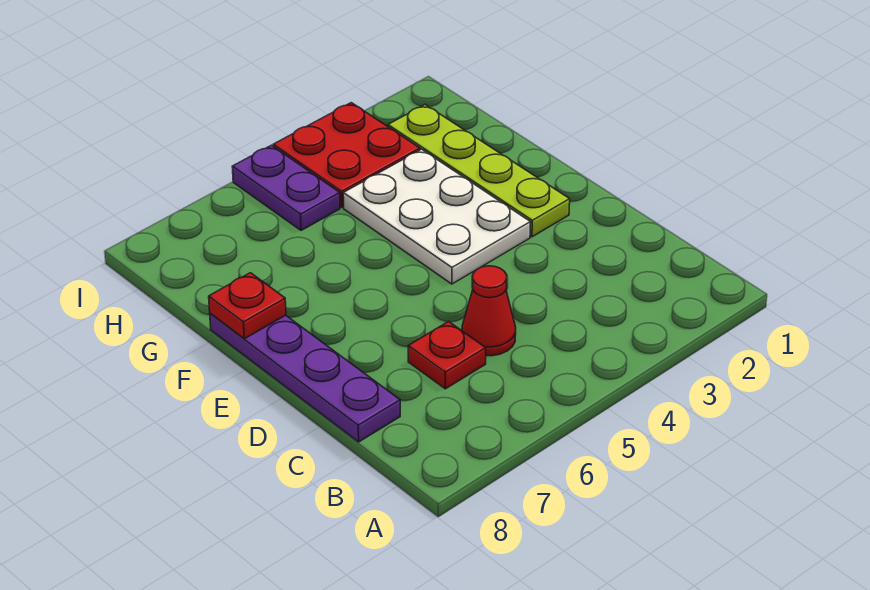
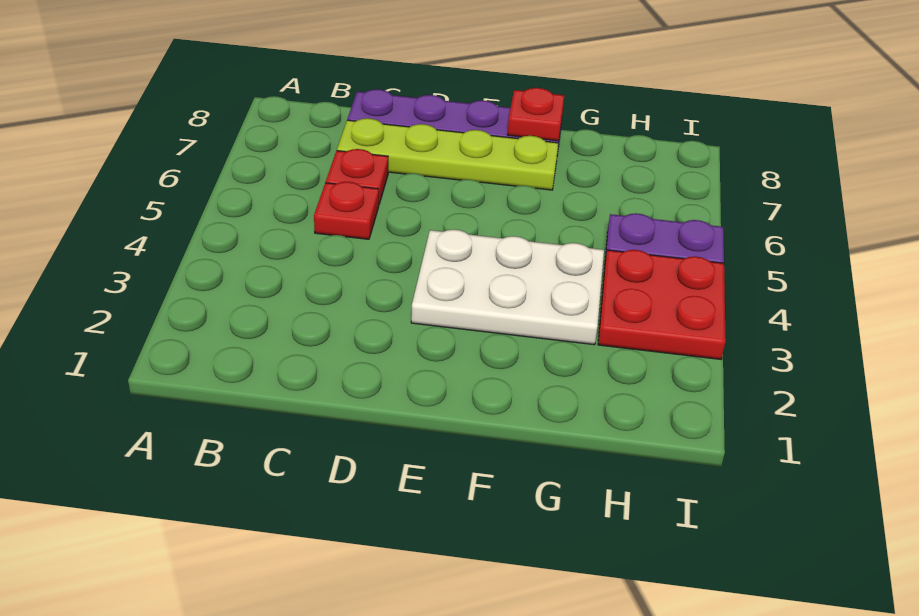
red 1x1 cone [462,266,516,356] -> red 1x1 plate [314,182,379,239]
lime 1x4 plate [388,105,570,237] -> lime 1x4 plate moved to [337,118,558,190]

